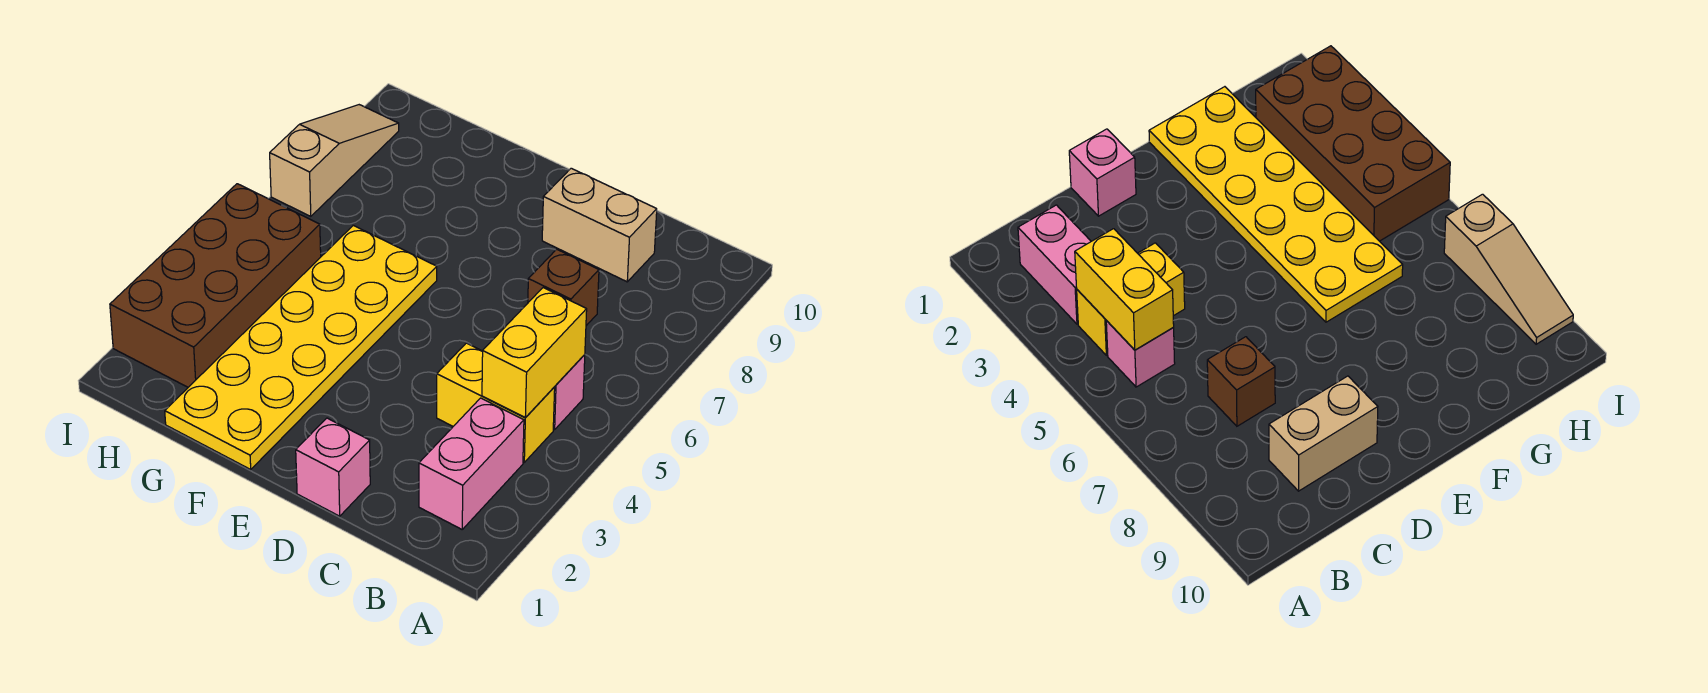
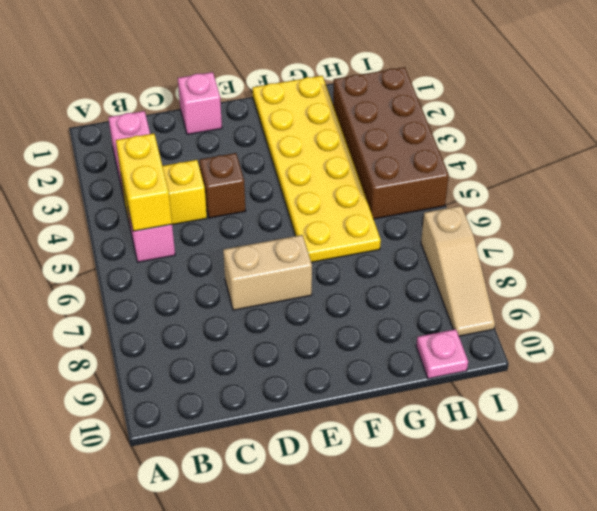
brown 1x1 brick [528,249,599,326] -> brown 1x1 brick moved to [199,153,246,218]
tan 1x2 brick [542,168,657,282] -> tan 1x2 brick moved to [223,235,312,310]
none -> pink 1x1 plate [416,329,468,379]

